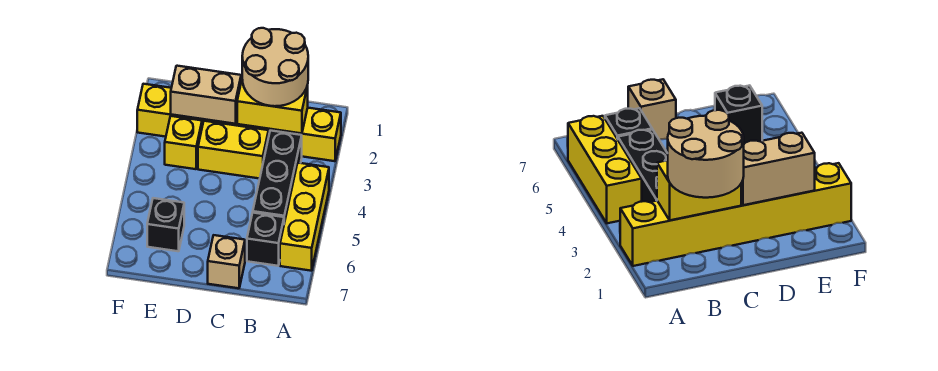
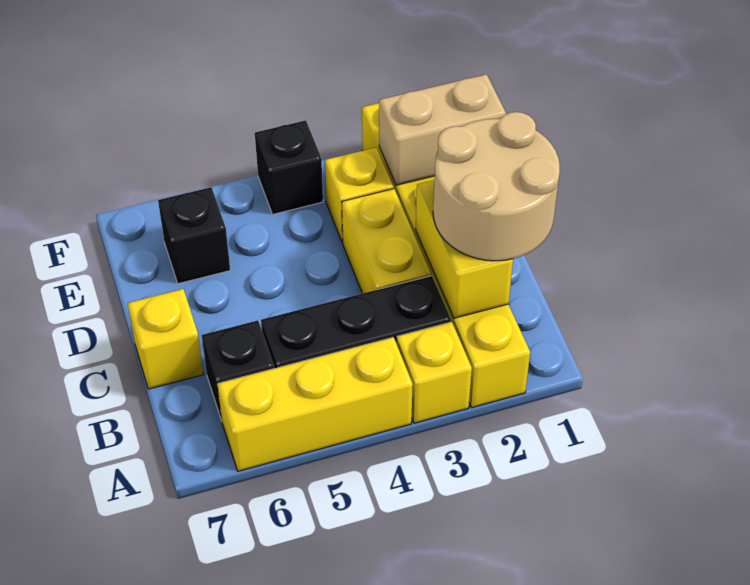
none -> yellow 1x1 brick [396,322,472,423]
tan 1x1 brick [208,235,245,288] -> yellow 1x1 brick [127,289,204,389]
tan 1x2 brick [171,66,241,124] -> tan 1x2 brick turned to [379,74,506,185]
none -> black 1x1 brick [255,120,323,214]

